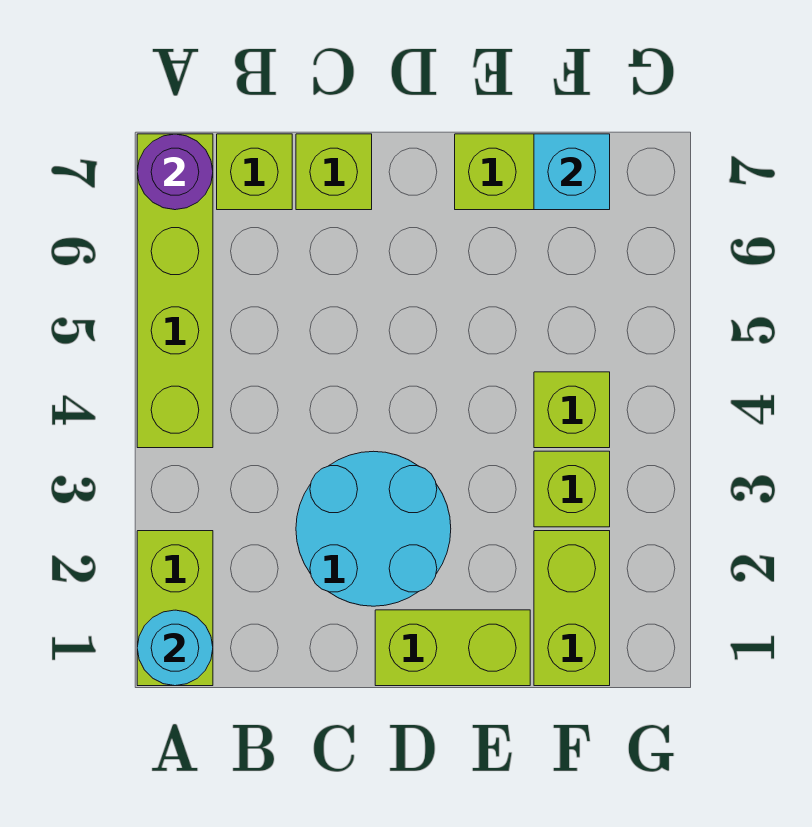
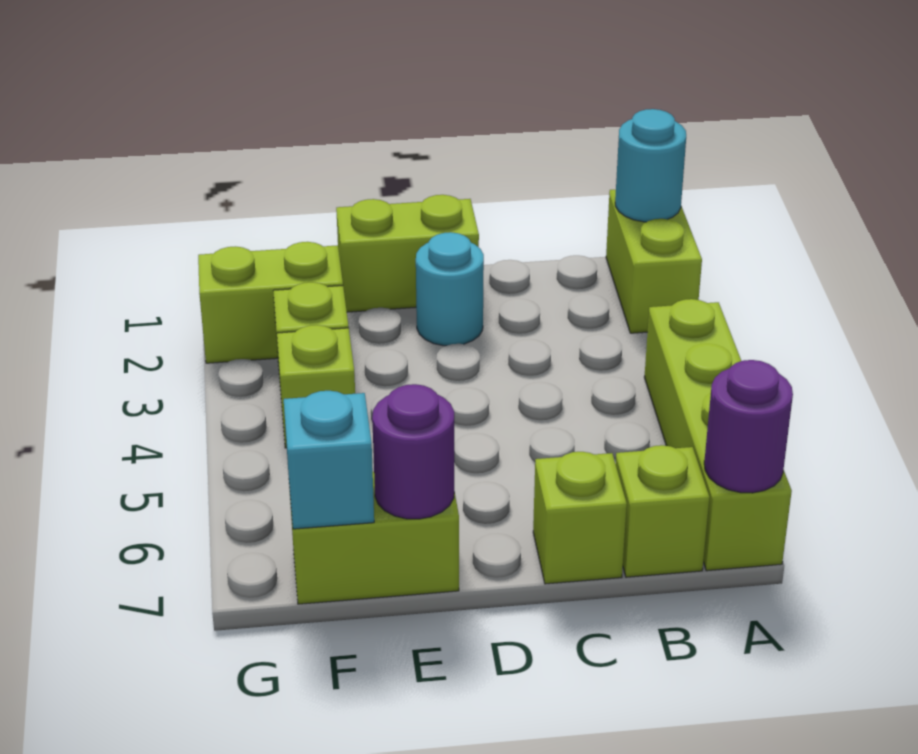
cyan 2x2 round brick [296,451,451,606] -> cyan 1x1 round brick [416,232,484,346]
none -> purple 1x1 round brick [372,384,454,519]
lime 1x2 brick [534,531,610,686] -> lime 1x2 brick turned to [198,242,343,363]

